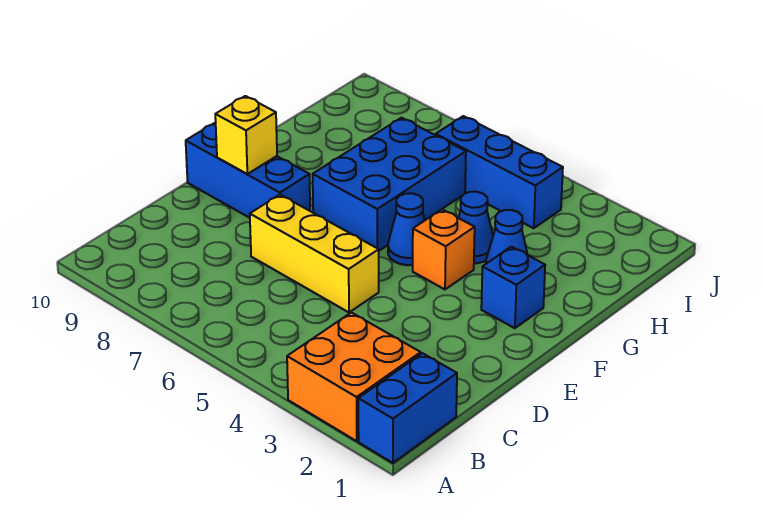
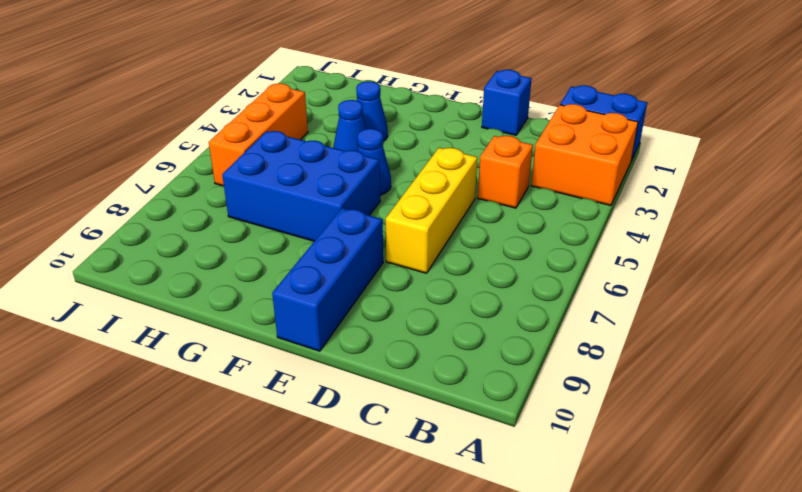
yellow 1x1 brick [215,96,277,174] -> none
blue 1x1 brick [481,247,545,328] -> blue 1x1 brick moved to [482,70,532,135]
orange 1x1 brick [413,209,475,289] -> orange 1x1 brick moved to [478,136,533,208]
blue 1x3 brick [436,116,563,228] -> orange 1x3 brick [209,84,308,186]

